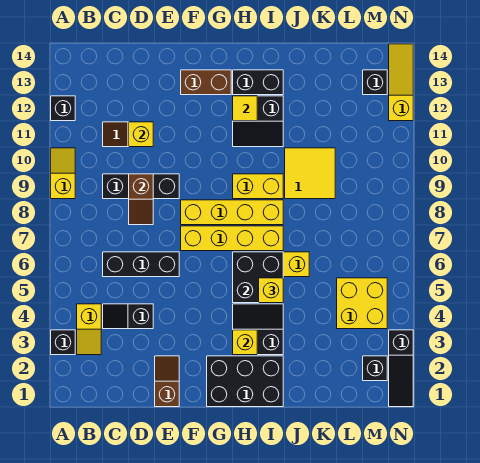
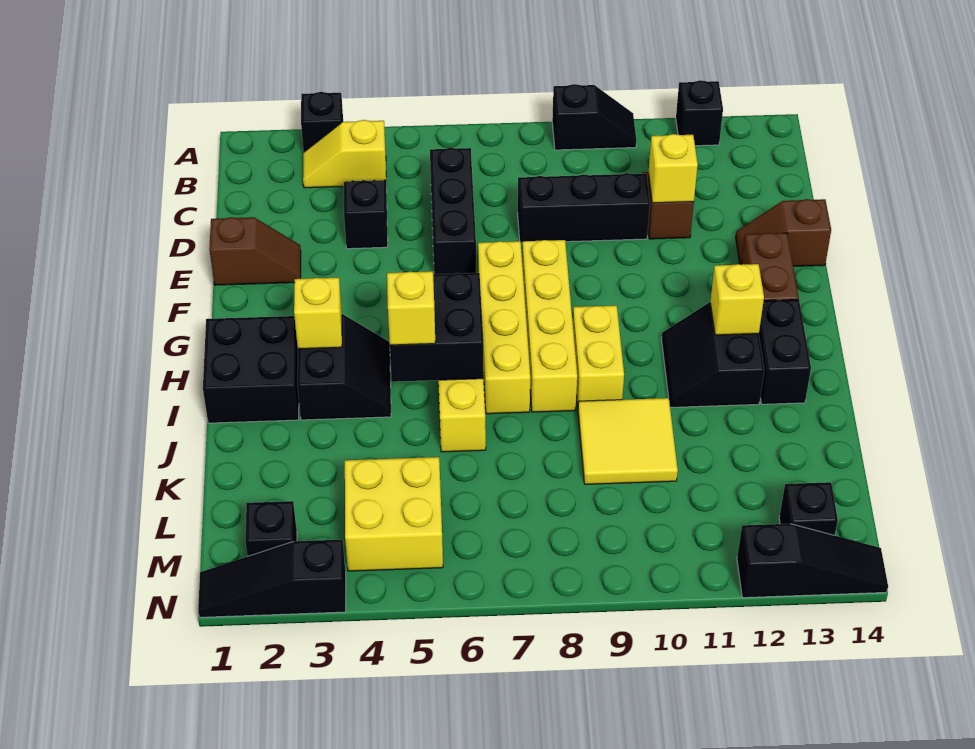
yellow 1x2 slope [51,148,75,199] -> black 1x2 slope [552,84,637,150]
black 1x3 brick [103,174,179,199] -> black 1x3 brick turned to [518,173,650,243]
brown 1x2 slope [129,174,153,225] -> brown 1x2 slope moved to [736,199,831,266]
black 2x3 brick [207,356,283,407] -> black 2x2 brick [203,316,299,423]
yellow 1x1 tile [233,96,257,121] -> yellow 1x1 brick [710,264,764,335]
yellow 1x3 slope [389,44,413,121] -> black 1x3 slope [737,524,888,598]

